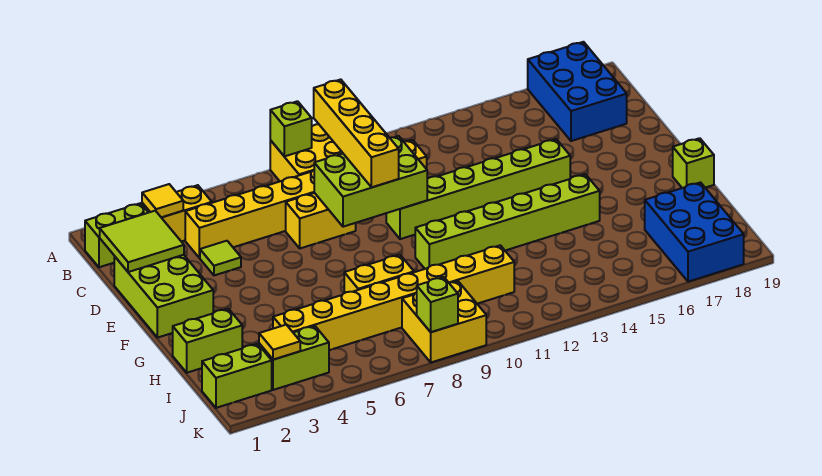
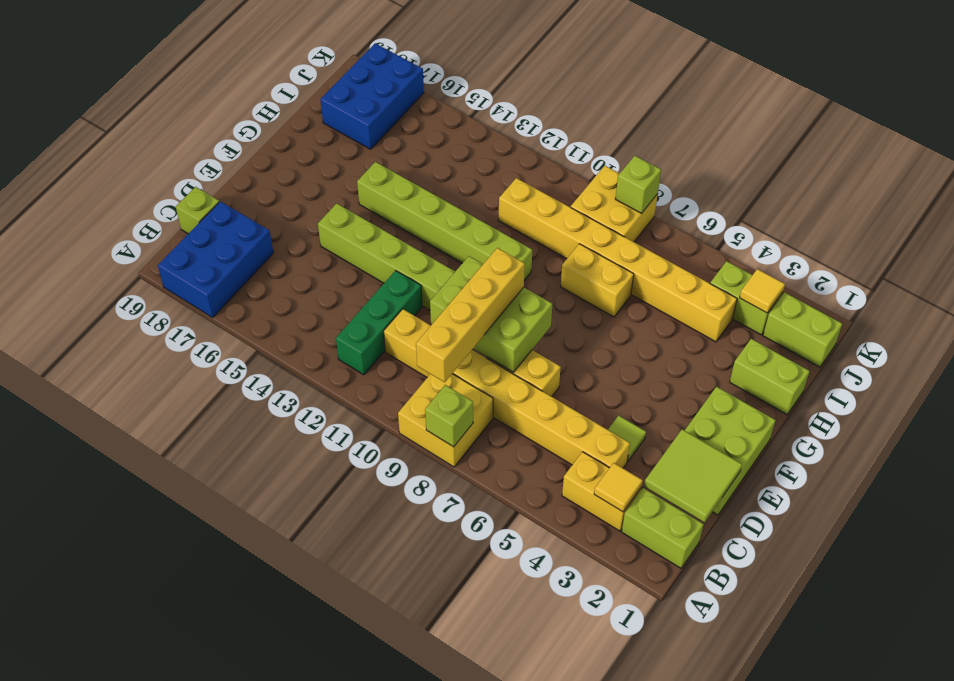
none -> green 1x3 brick [336,271,422,375]
lime 1x1 brick [673,138,714,188] -> lime 1x1 brick moved to [176,187,219,234]

